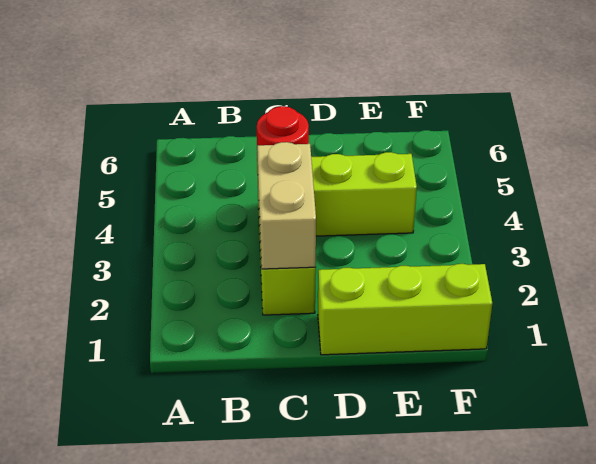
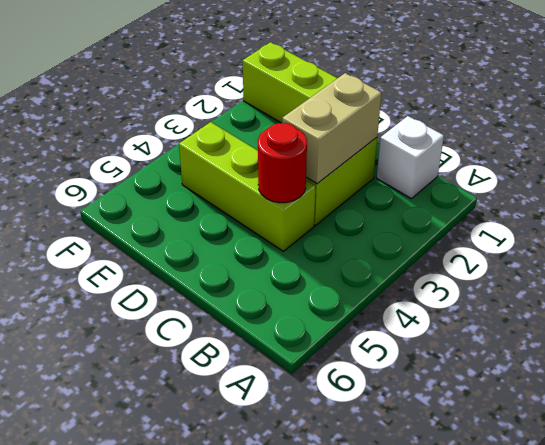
none -> white 1x1 brick [377,116,444,199]

